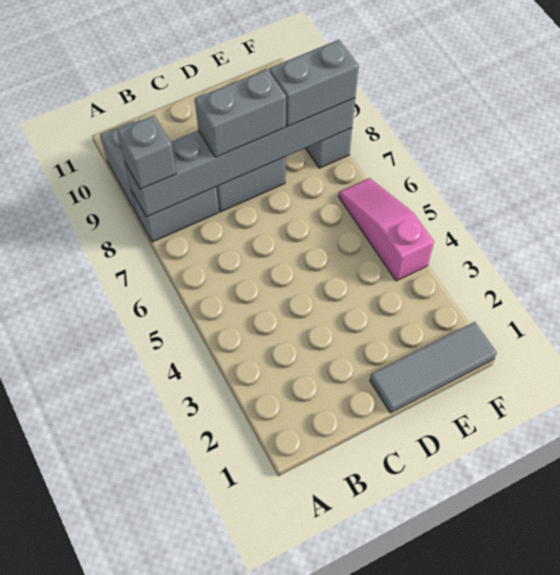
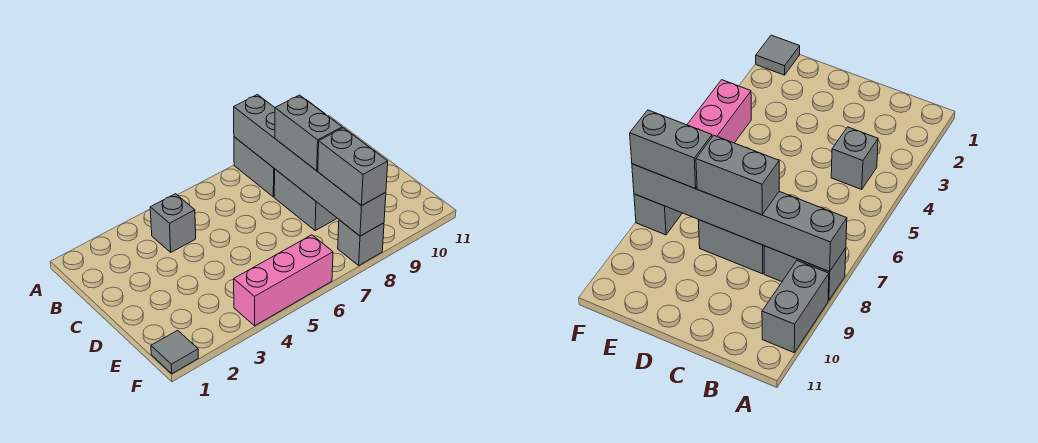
grey 1x1 brick [117,115,176,189] -> grey 1x1 brick moved to [150,194,196,252]
grey 1x3 tile [370,322,497,413] -> grey 1x1 tile [151,330,198,374]
pink 1x3 slope [338,178,434,281] -> pink 1x3 brick [234,235,333,326]

